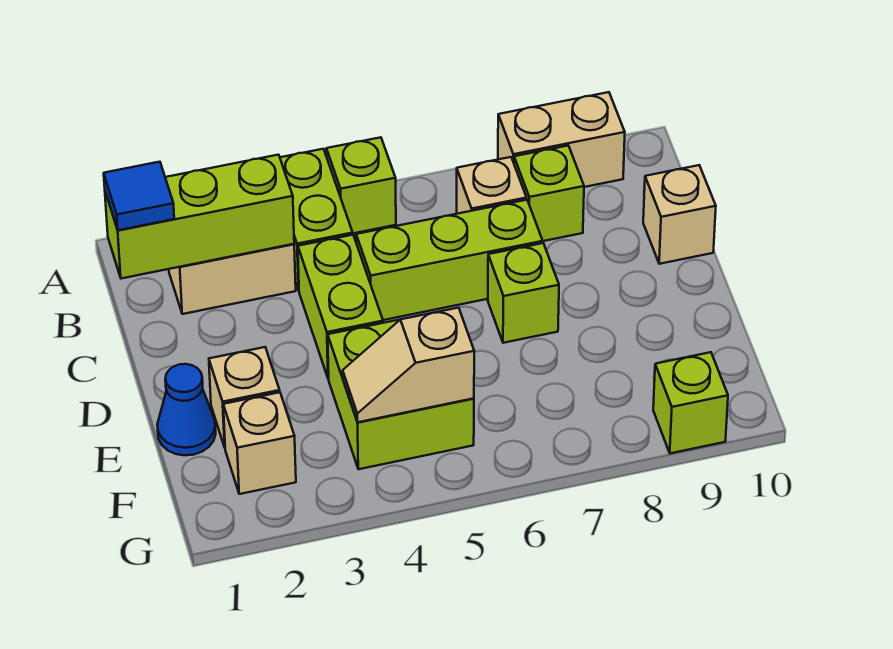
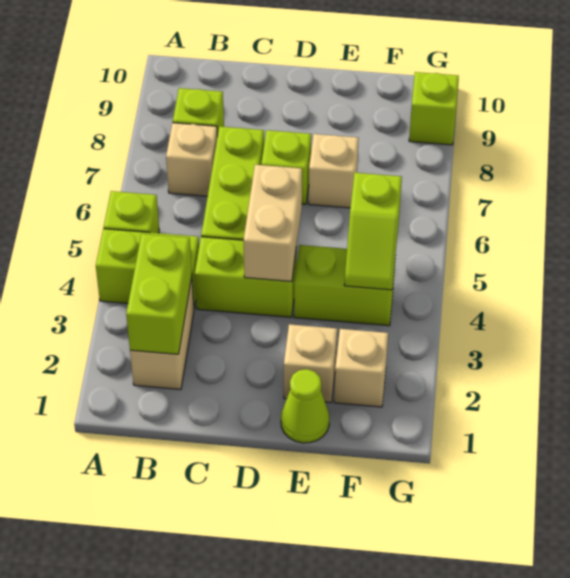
tan 1x2 brick [498,92,625,187] -> tan 1x2 brick moved to [243,165,302,281]
lime 1x3 brick [105,155,294,279] -> lime 1x2 brick [126,234,192,354]
blue 1x1 tile [104,162,174,230] -> none
tan 1x1 brick [643,165,716,264] -> tan 1x1 brick moved to [309,134,359,208]
blue 1x1 cone [157,364,216,455] -> lime 1x1 cone [281,369,329,443]
lime 2x2 brick [328,320,474,469] -> lime 1x2 brick [294,245,395,326]
tan 1x2 slope [343,308,474,422] -> lime 1x2 slope [344,173,402,290]

